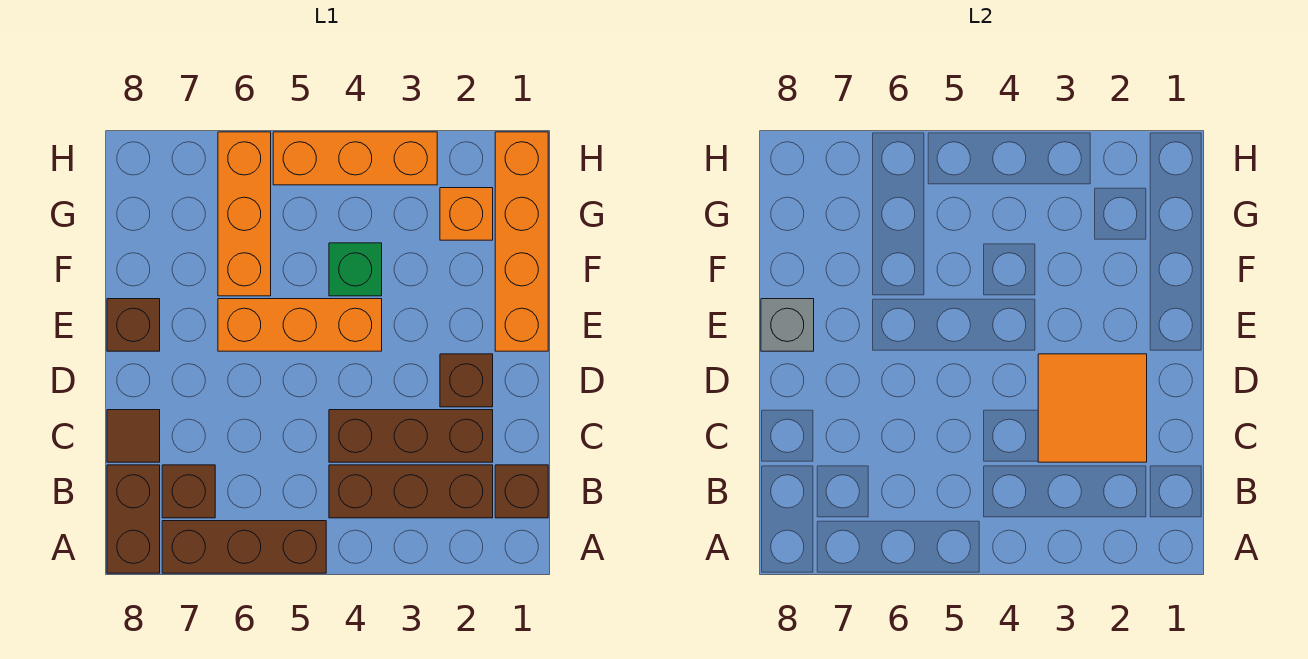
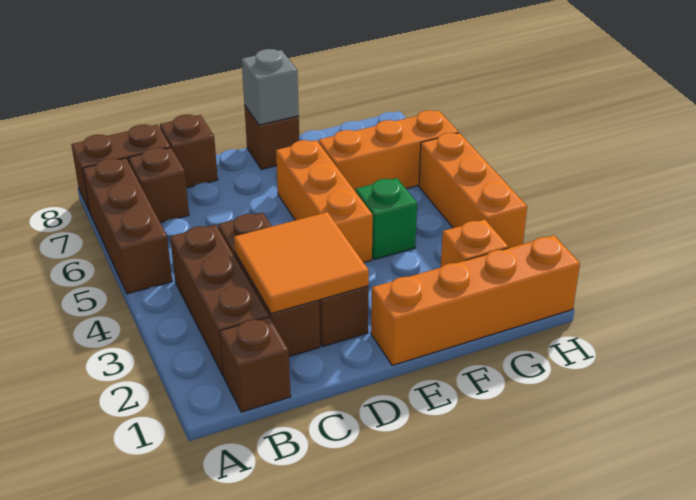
brown 1x1 tile [107,410,160,462] -> brown 1x1 brick [160,115,218,188]

